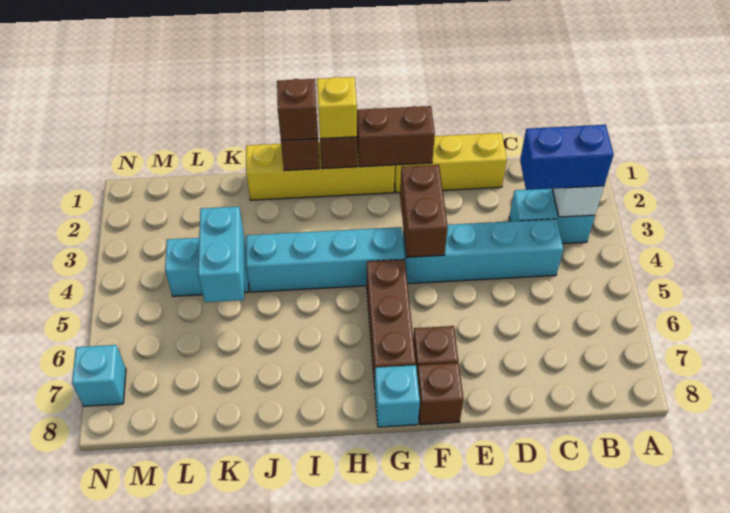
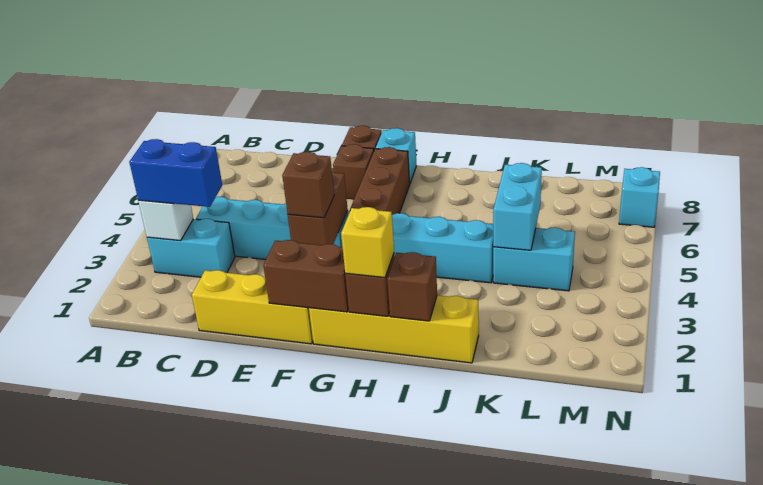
brown 1x1 brick [277,79,318,141] -> brown 1x1 brick moved to [282,152,334,218]

